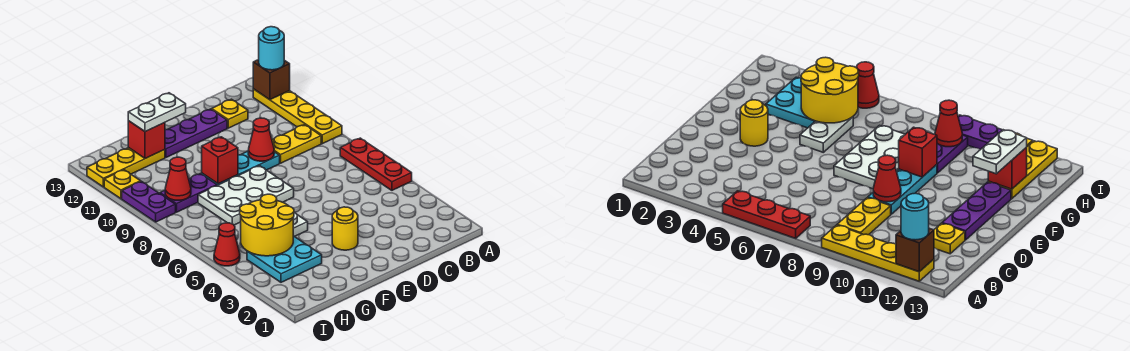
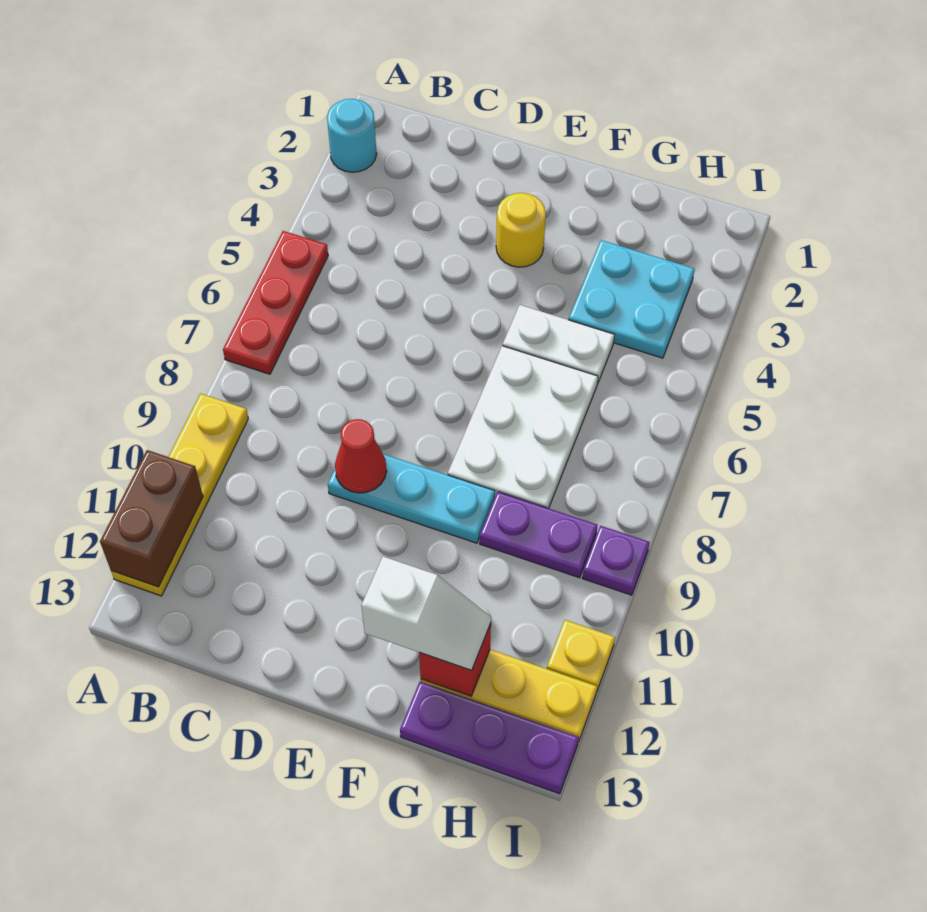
brown 1x1 brick [253,60,290,100] -> brown 1x2 brick [100,450,203,587]
cyan 1x1 round brick [259,27,284,70] -> cyan 1x1 round brick moved to [327,99,377,172]
yellow 1x2 plate [272,125,321,163] -> none
yellow 1x1 plate [212,99,248,128] -> none
purple 1x3 plate [165,109,227,158] -> purple 1x3 plate moved to [400,681,579,794]
white 2x3 plate [198,166,294,225] -> white 2x3 plate turned to [448,346,598,508]
red 1x1 brick [202,137,238,184] -> none
white 1x2 plate [128,93,186,132] -> white 1x2 slope [361,557,491,670]
yellow 2x2 round brick [240,194,294,256] -> none
red 1x1 cone [165,157,191,200] -> none
red 1x1 cone [214,223,240,266] -> none
purple 1x2 plate [122,182,176,222] -> purple 1x1 plate [582,526,650,595]

